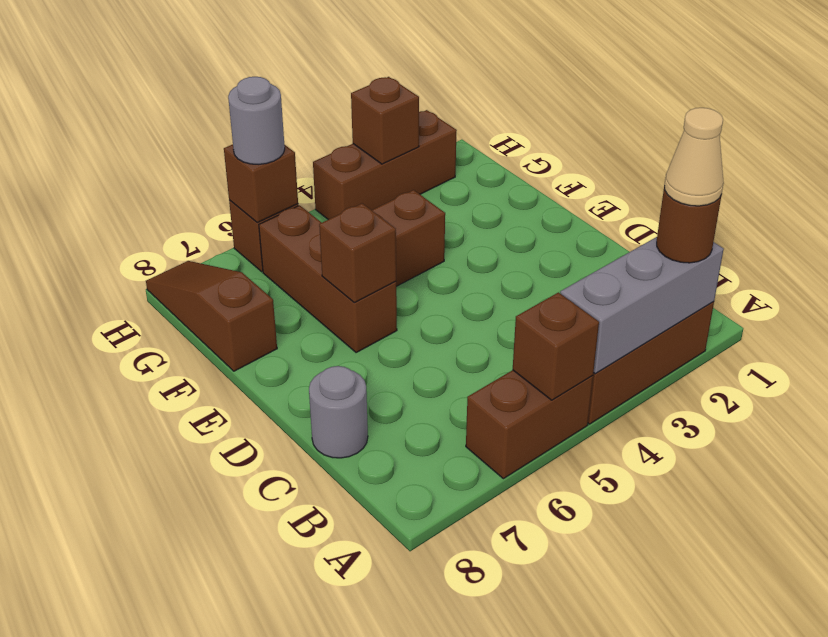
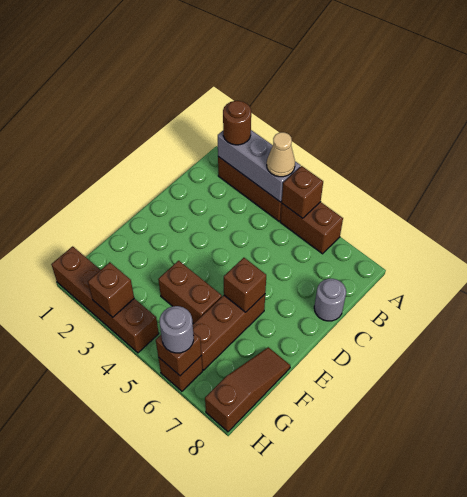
tan 1x1 cone [664,108,724,206] -> tan 1x1 cone moved to [267,132,295,177]
brown 1x3 slope [146,261,277,371] -> brown 1x3 slope turned to [205,347,290,432]
brown 1x3 brick [313,110,457,220] -> brown 1x4 brick [51,246,159,353]

